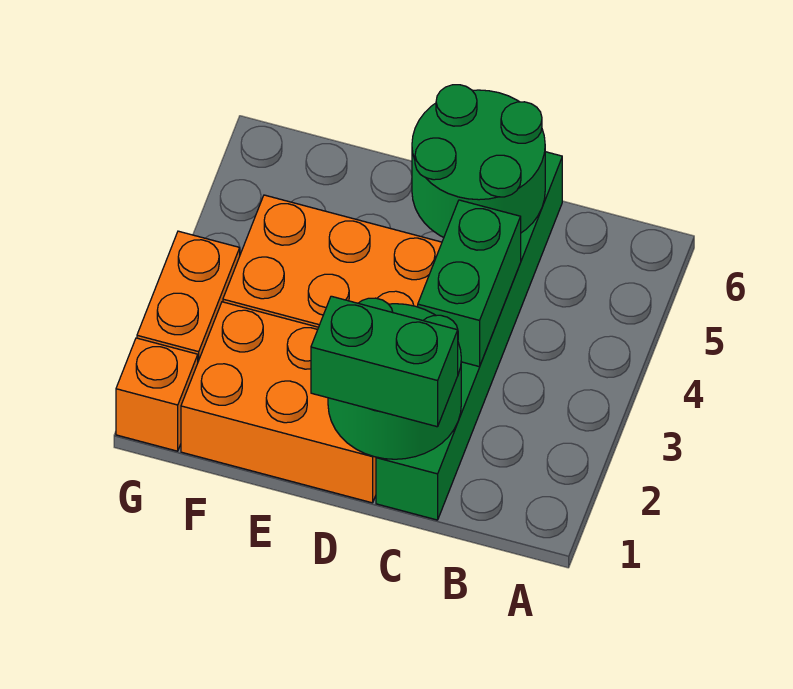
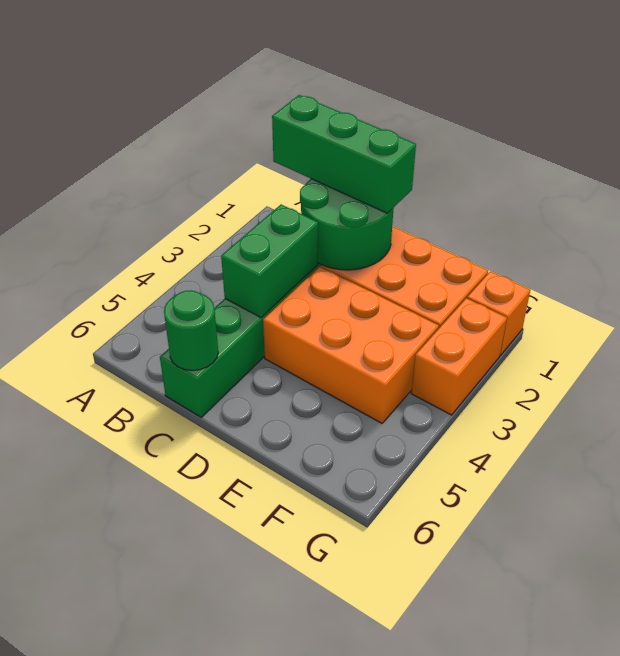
green 1x2 brick [311,296,458,427] -> green 1x3 brick [272,95,416,213]
green 2x2 round brick [412,85,545,237] -> green 1x1 round brick [164,291,218,371]

